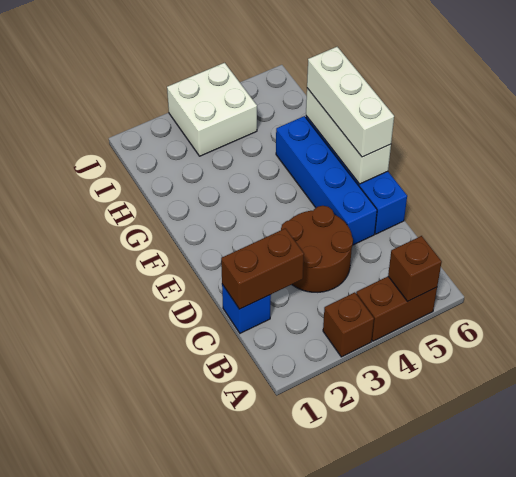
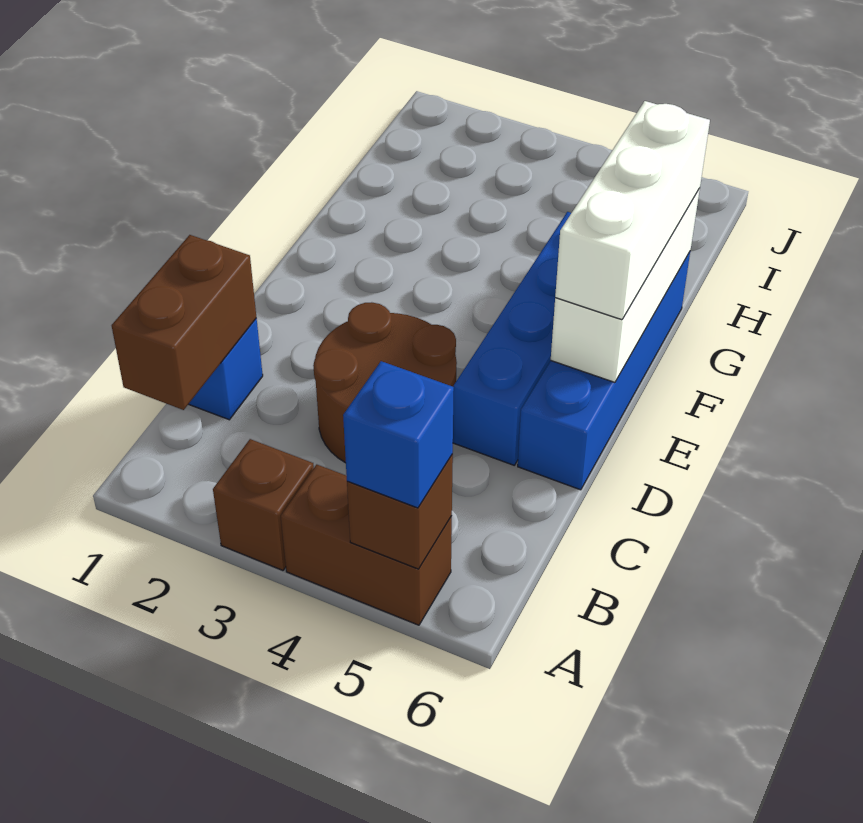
none -> blue 1x1 brick [343,361,454,508]
brown 1x2 brick [221,228,304,309] -> brown 1x2 brick turned to [112,235,256,410]
white 2x2 brick [167,63,257,156] -> none

